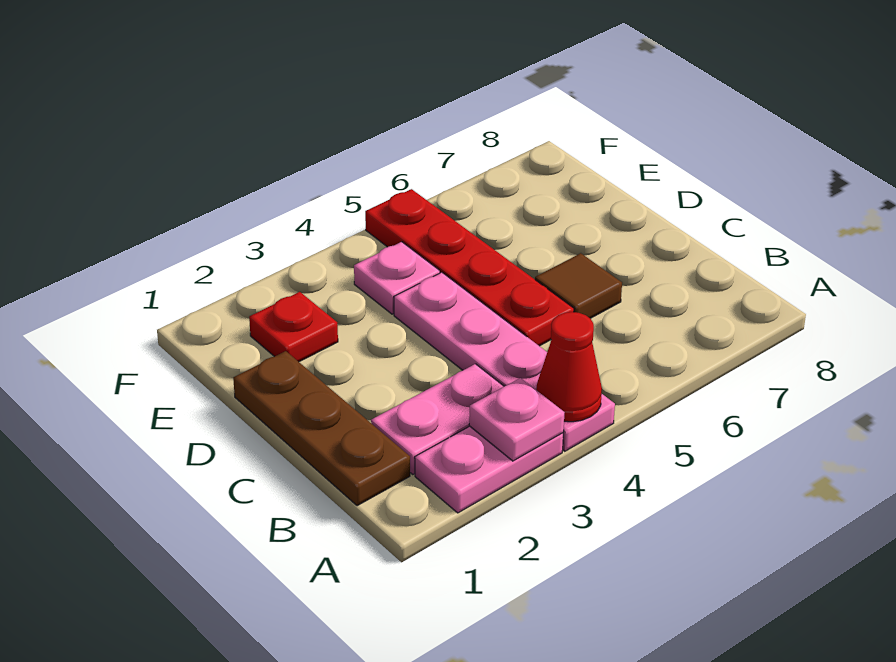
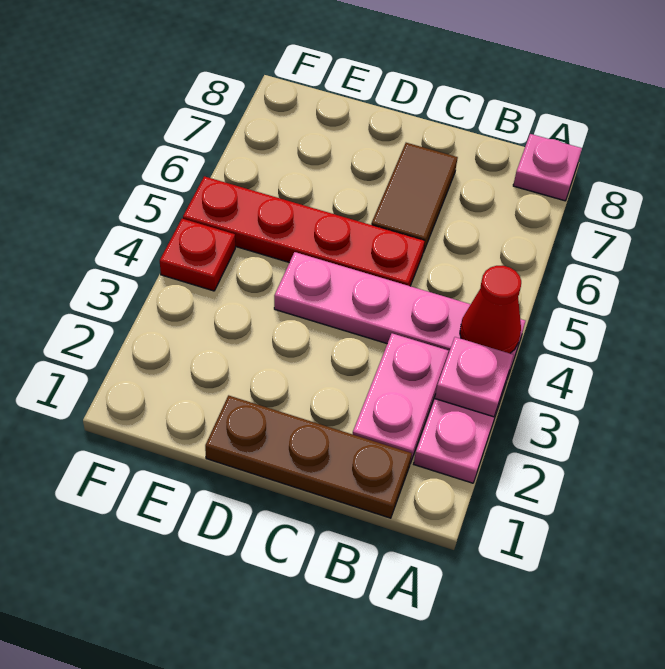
brown 1x1 tile [535,253,622,318] -> brown 1x2 tile [371,143,458,252]
red 1x1 plate [249,292,338,362] -> red 1x1 plate moved to [160,219,235,291]
pink 1x1 plate [354,242,440,314] -> pink 1x1 plate moved to [513,134,582,201]

